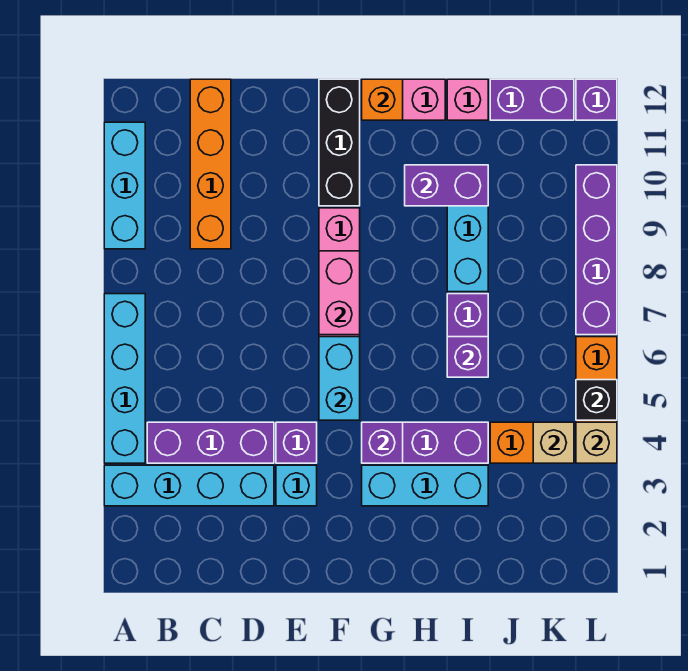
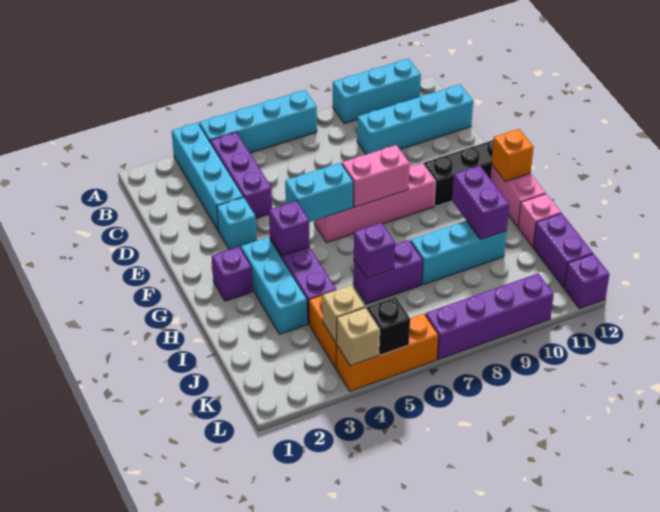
orange 1x4 brick [190,79,231,249] -> cyan 1x4 brick [357,85,473,154]
purple 1x1 brick [276,422,317,463] -> purple 1x1 brick moved to [212,247,252,301]

